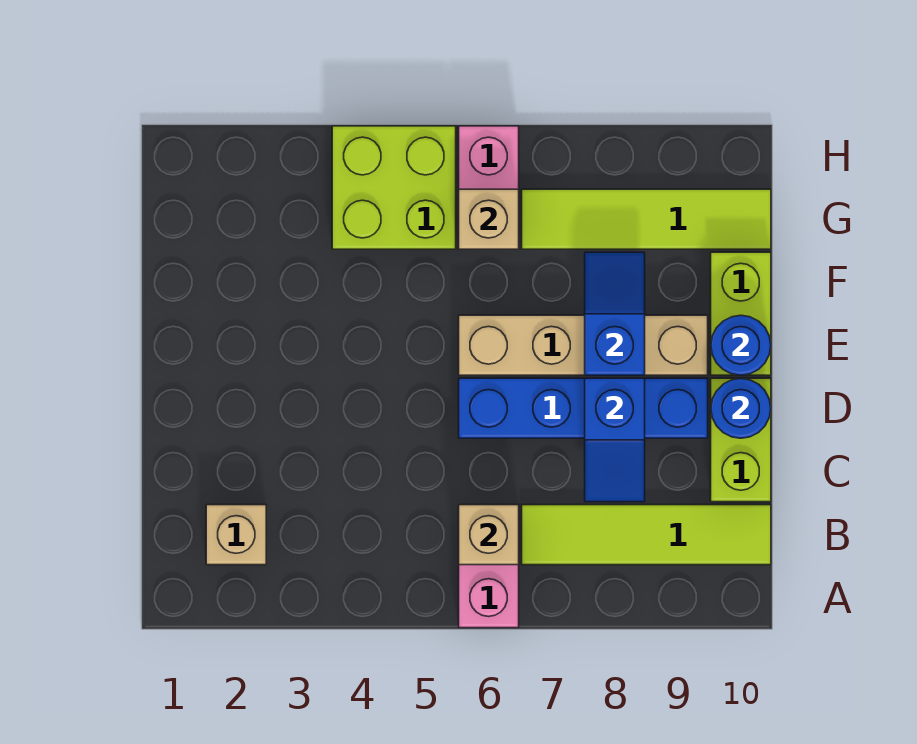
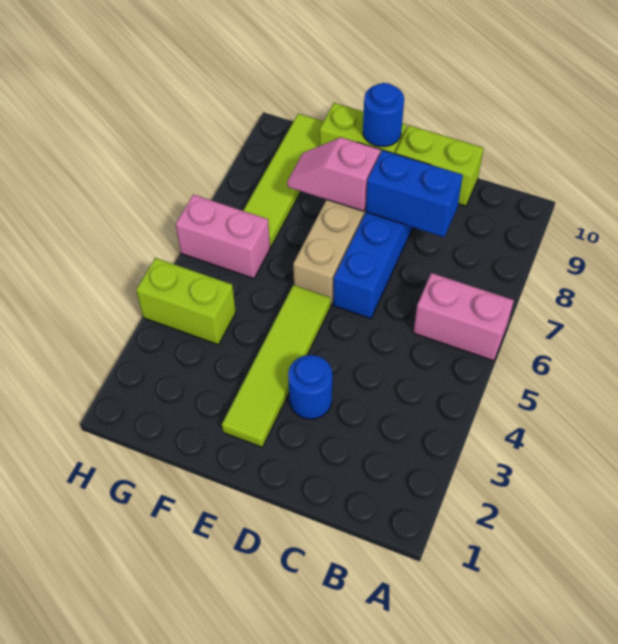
tan 1x1 brick [206,505,266,565] -> none
tan 1x1 brick [459,505,519,565] -> none
lime 1x4 tile [522,505,771,565] -> lime 1x4 tile moved to [222,285,331,447]
blue 1x2 slope [585,378,645,502] -> blue 1x2 brick [366,150,463,237]
blue 1x1 round brick [711,378,771,438] -> blue 1x1 round brick moved to [288,355,332,419]
blue 1x2 slope [585,252,645,375] -> pink 1x2 slope [287,137,380,211]
lime 2x2 brick [332,126,456,249] -> lime 1x2 brick [136,258,236,345]
tan 1x1 brick [459,189,519,249] -> none

